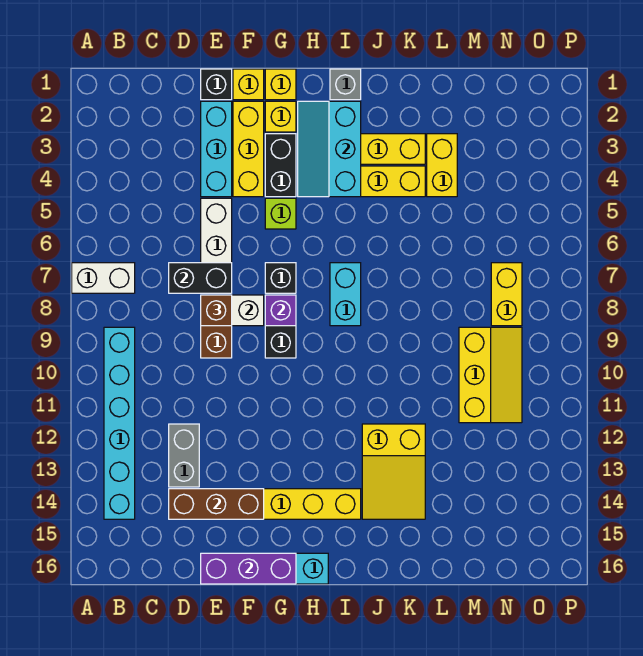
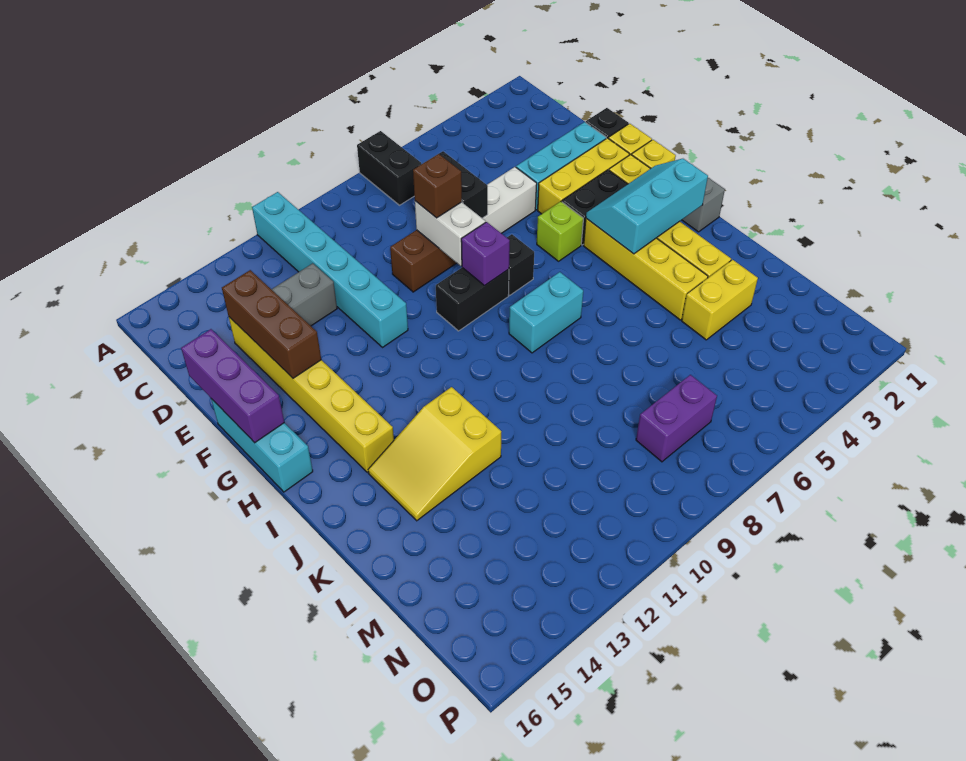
white 1x2 brick [72,263,135,293] -> black 1x2 brick [357,131,421,205]
cyan 1x6 brick [104,327,135,519] -> cyan 1x6 brick turned to [252,192,408,348]
yellow 2x3 slope [459,327,522,423] -> none
yellow 1x2 brick [491,263,522,326] -> purple 1x2 brick [636,375,717,462]

